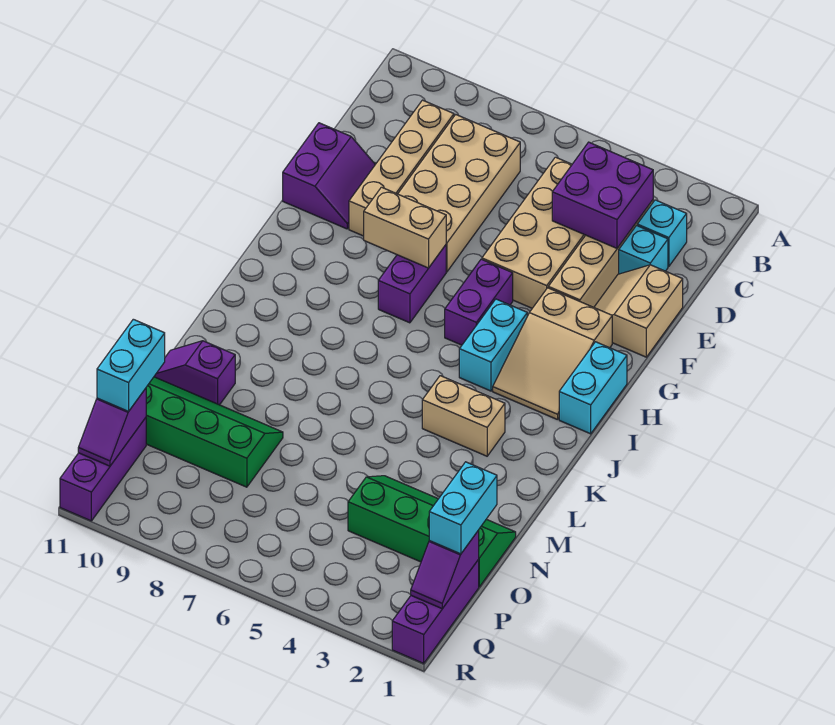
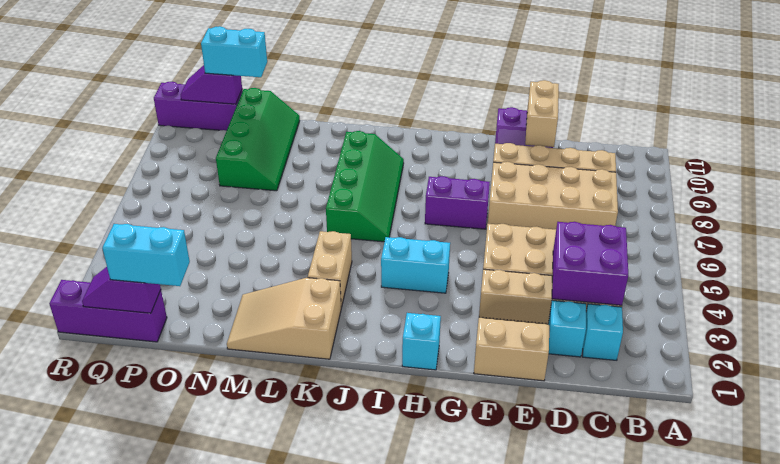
tan 2x3 slope [493,288,612,420] -> tan 2x3 slope moved to [227,278,341,359]
purple 1x2 brick [445,259,513,345] -> none
tan 1x2 brick [364,187,446,268] -> tan 1x2 brick moved to [525,80,559,147]
cyan 1x2 brick [559,342,627,434] -> cyan 1x1 brick [402,313,441,370]
purple 1x2 slope [154,341,235,405] -> none
green 2x4 slope [348,476,516,587] -> green 2x4 slope moved to [326,131,404,242]

